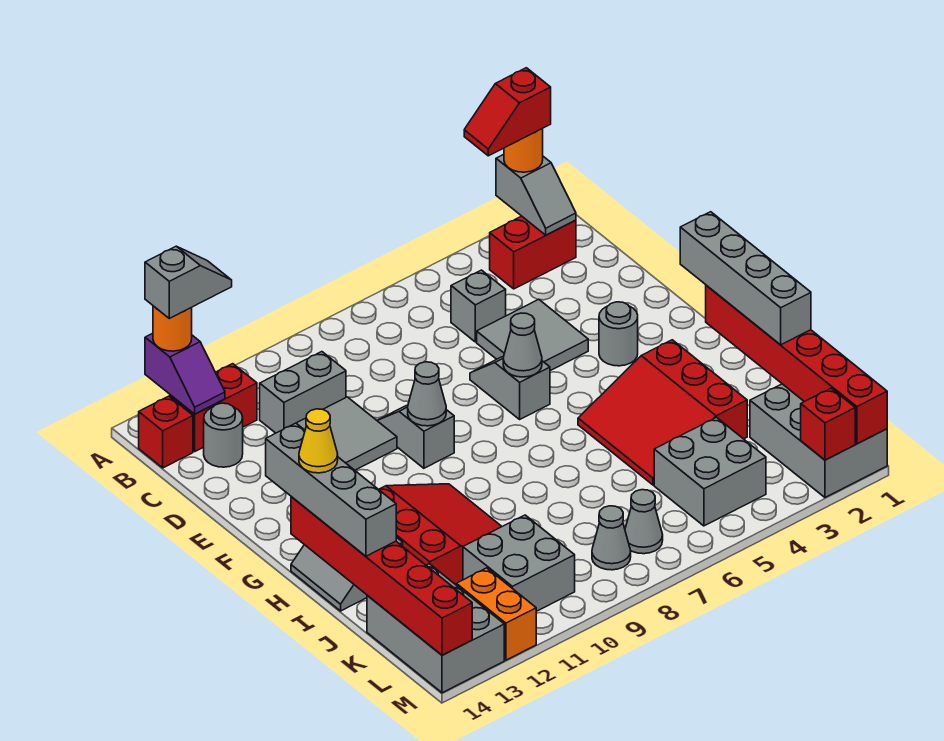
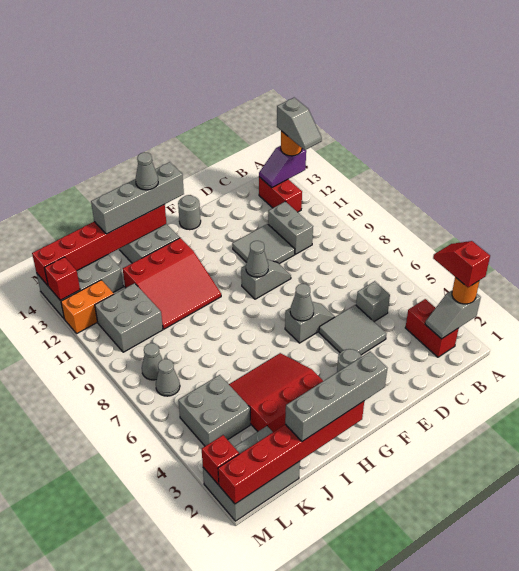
red 1x1 brick [139,396,193,468] -> red 1x1 brick moved to [44,257,80,300]
grey 1x1 round brick [204,403,243,467] -> grey 1x1 round brick moved to [178,195,201,230]
yellow 1x1 cone [299,409,338,473] -> grey 1x1 cone [136,152,158,190]

